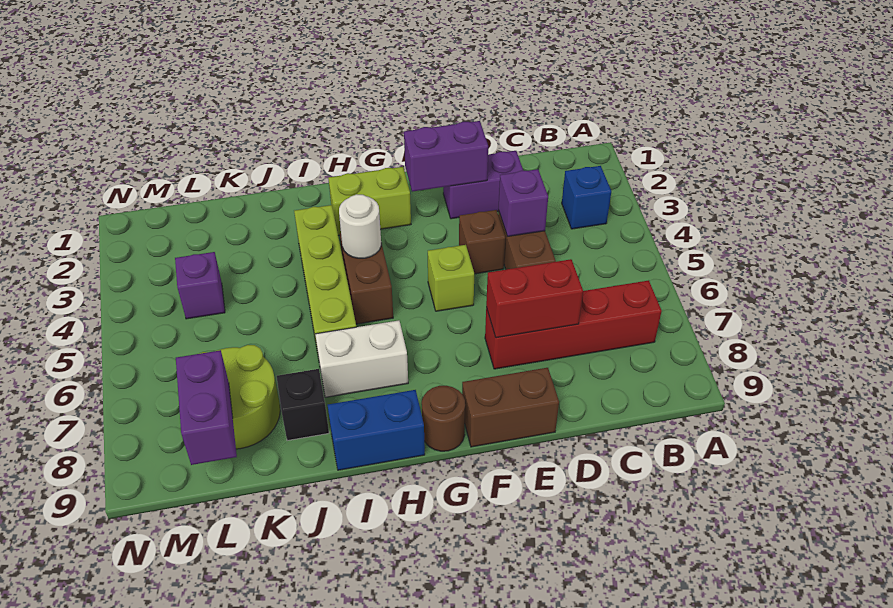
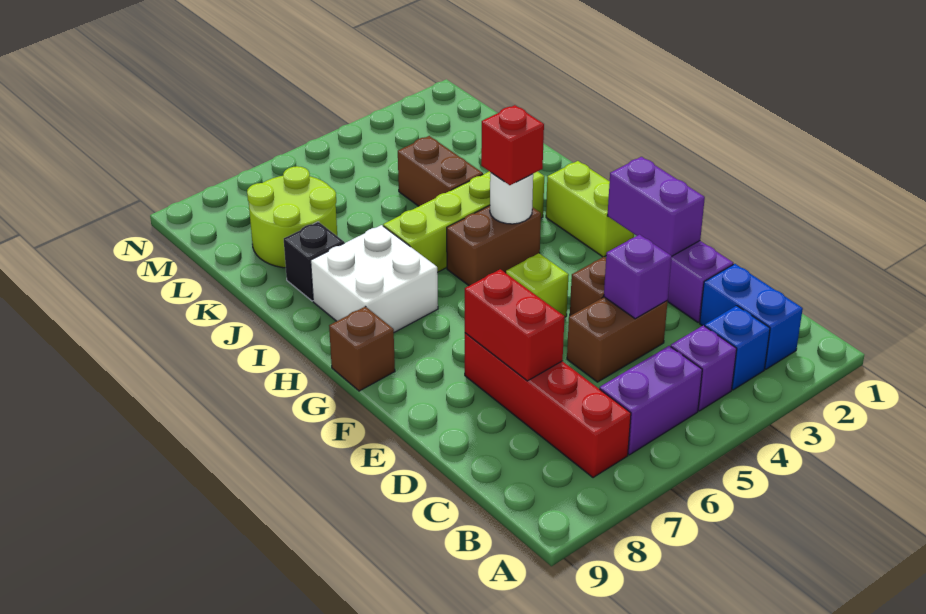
brown 1x2 brick [462,368,559,447] -> brown 1x2 brick moved to [398,136,483,206]
brown 1x1 round brick [422,386,465,451] -> brown 1x1 brick [329,306,395,391]
none -> red 1x1 brick [481,105,544,185]
white 1x2 brick [315,320,408,397] -> white 2x2 brick [311,225,438,332]
blue 1x2 brick [328,390,425,470] -> blue 1x2 brick moved to [700,264,803,369]
purple 1x1 brick [175,252,225,319] -> purple 1x1 brick moved to [671,325,737,411]
purple 1x2 brick [176,350,237,465] -> purple 1x2 brick moved to [600,346,702,455]

